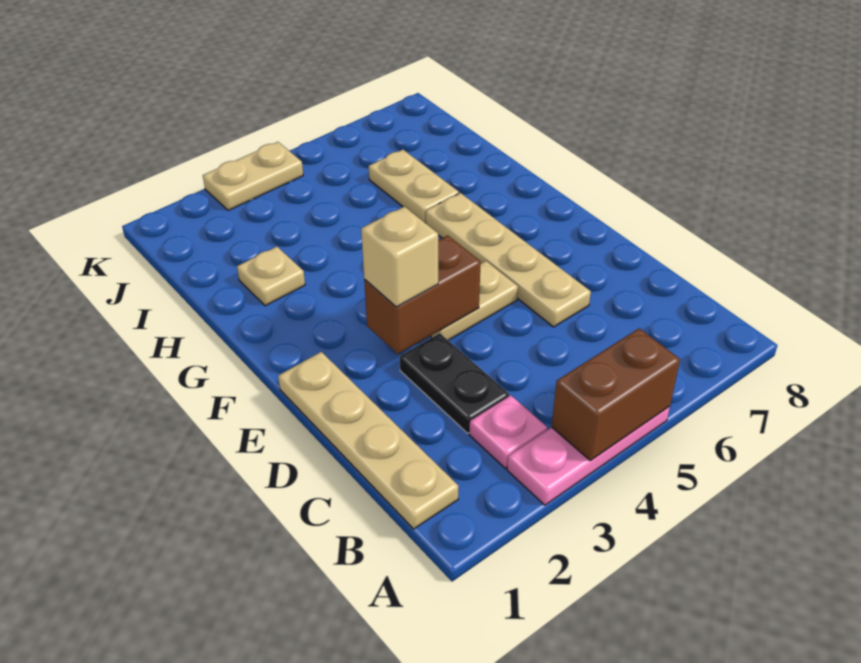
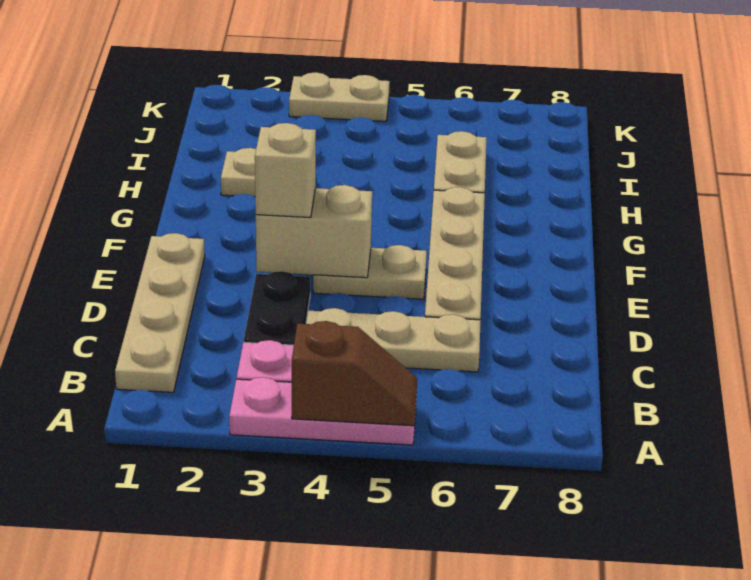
brown 1x2 brick [552,328,680,461] -> brown 1x2 slope [292,321,417,426]
none -> tan 1x3 plate [306,308,481,372]
brown 1x2 brick [364,235,481,354] -> tan 1x2 brick [256,185,372,278]

